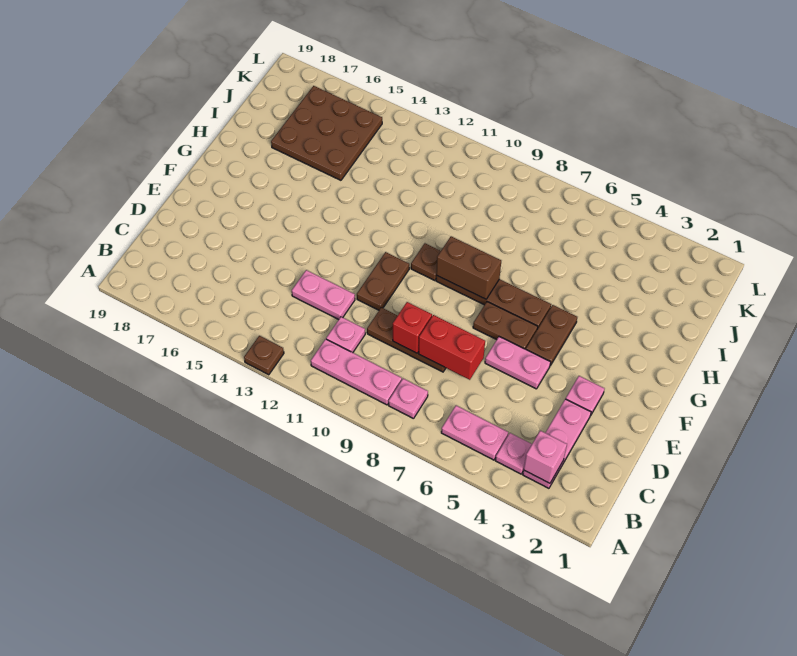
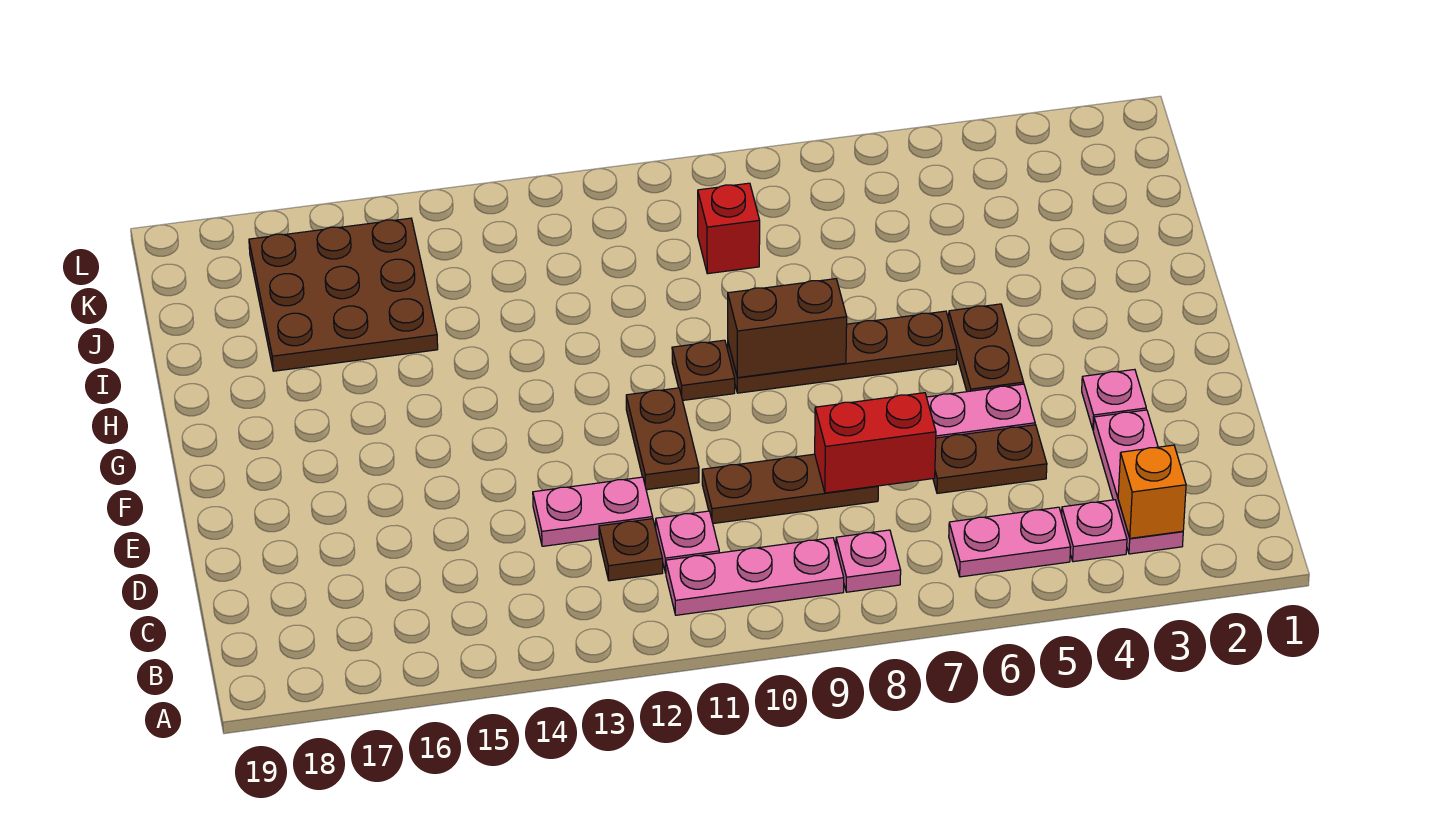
brown 1x1 plate [244,336,284,375] -> brown 1x1 plate moved to [599,519,663,581]
pink 1x1 brick [524,431,567,483] -> orange 1x1 brick [1118,445,1186,538]
red 1x1 brick [393,302,432,353] -> red 1x1 brick moved to [698,183,760,274]
brown 1x2 plate [473,302,538,349] -> brown 1x2 plate moved to [933,425,1047,493]

